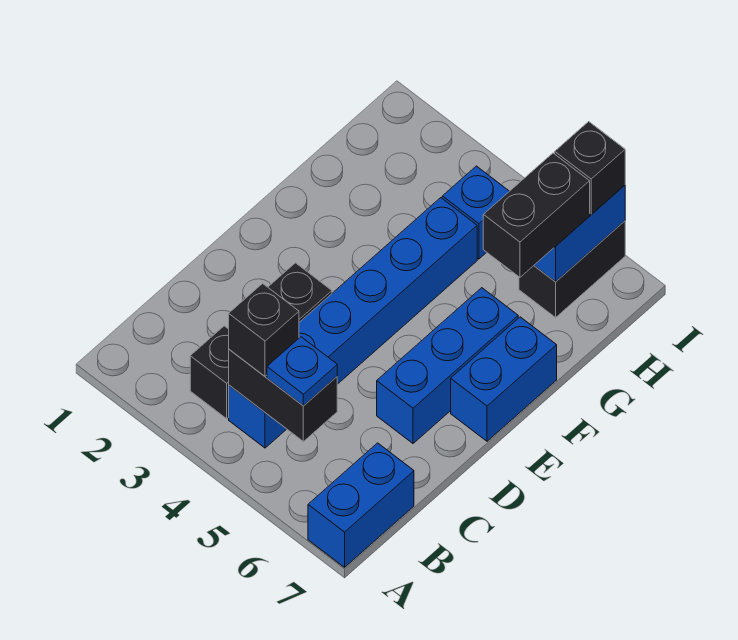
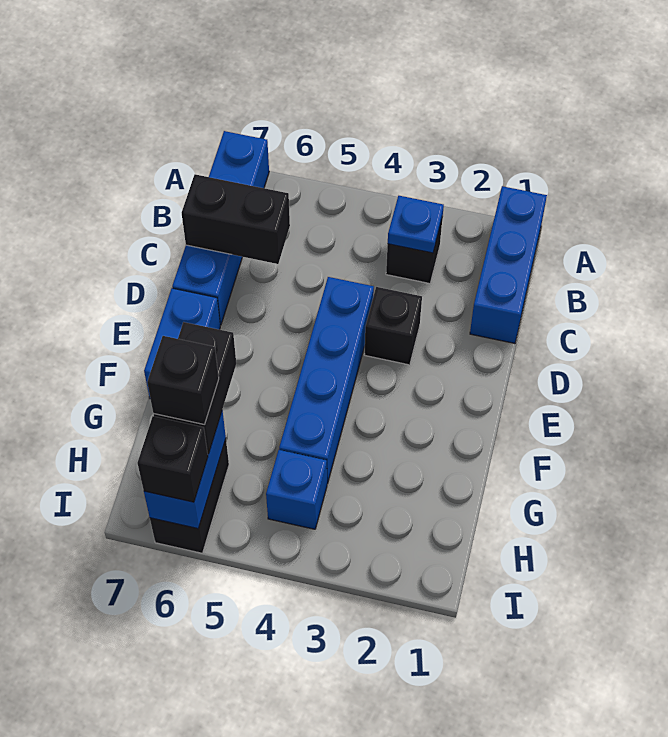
blue 1x2 brick [308,443,414,567] -> blue 1x4 brick [172,131,269,325]
blue 1x6 brick [229,198,477,448] -> blue 1x4 brick [279,277,374,484]
black 1x2 brick [229,349,337,441] -> black 1x2 brick moved to [182,174,290,264]
black 1x1 brick [229,284,299,376] -> black 1x1 brick moved to [147,336,219,425]
blue 1x1 plate [267,337,337,406] -> blue 1x1 plate moved to [388,196,444,253]
blue 1x3 brick [377,288,518,443] -> blue 1x3 brick moved to [470,186,547,343]

